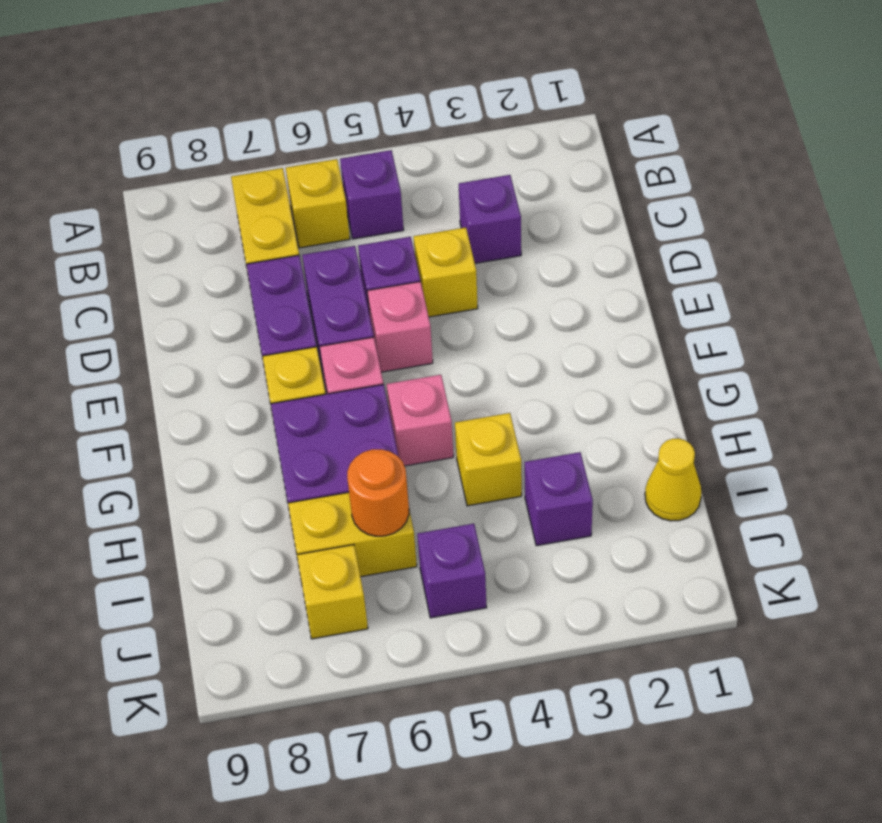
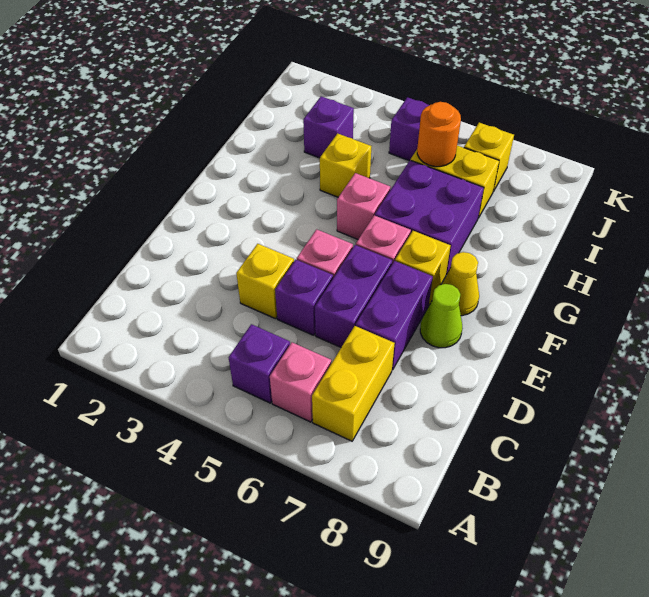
yellow 1x1 brick [286,159,350,248] -> pink 1x1 brick [270,342,331,422]
purple 1x1 brick [459,175,521,263] -> none
none -> lime 1x1 cone [420,284,462,348]
yellow 1x1 cone [645,438,702,521] -> yellow 1x1 cone moved to [441,252,479,316]

